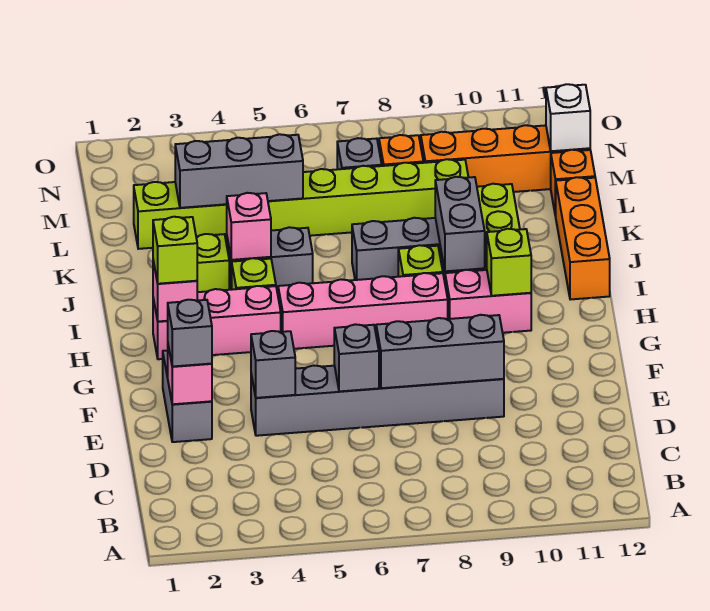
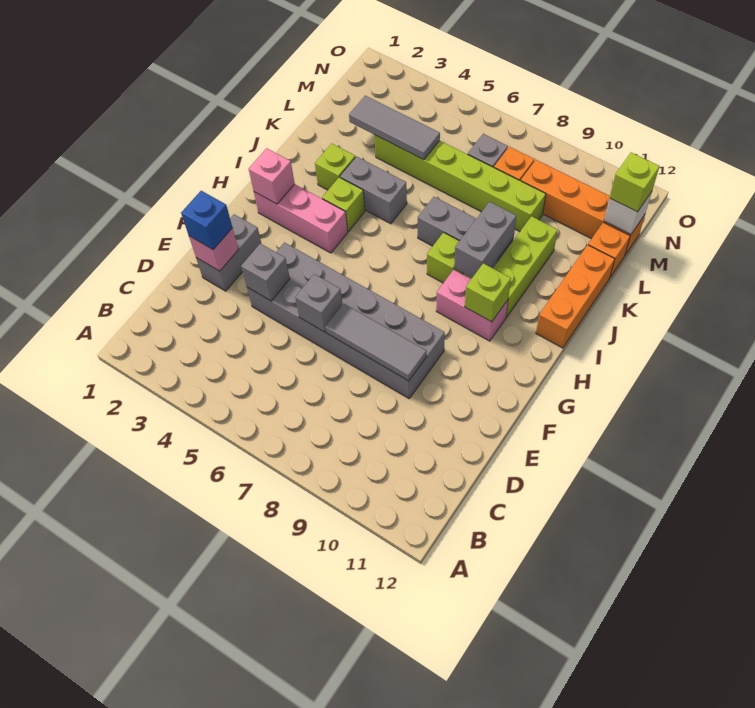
grey 1x1 brick [168,300,212,367] -> blue 1x1 brick [181,191,233,250]
grey 1x6 brick [251,365,504,436] -> grey 2x6 brick [247,242,445,398]
grey 1x3 brick [376,315,504,388] -> grey 1x3 tile [325,304,427,381]
lime 1x1 brick [153,217,197,284] -> lime 1x1 brick moved to [610,153,659,212]
pink 1x4 brick [278,273,448,349] -> none
pink 1x1 brick [226,193,271,260] -> none
lime 1x8 brick [134,159,469,249] -> lime 1x6 brick [374,135,546,231]
grey 1x3 brick [175,134,303,208] -> grey 1x3 tile [349,96,440,160]

